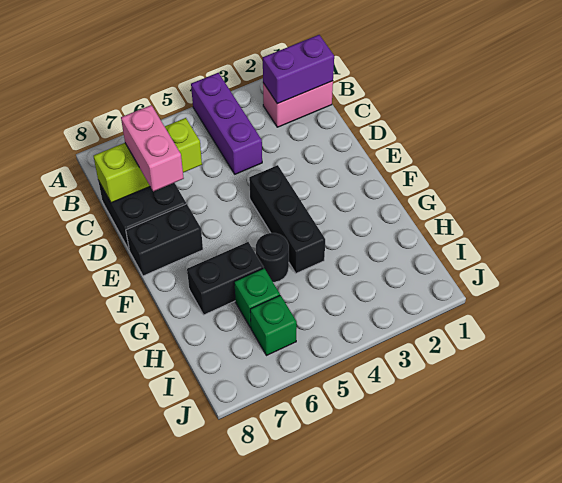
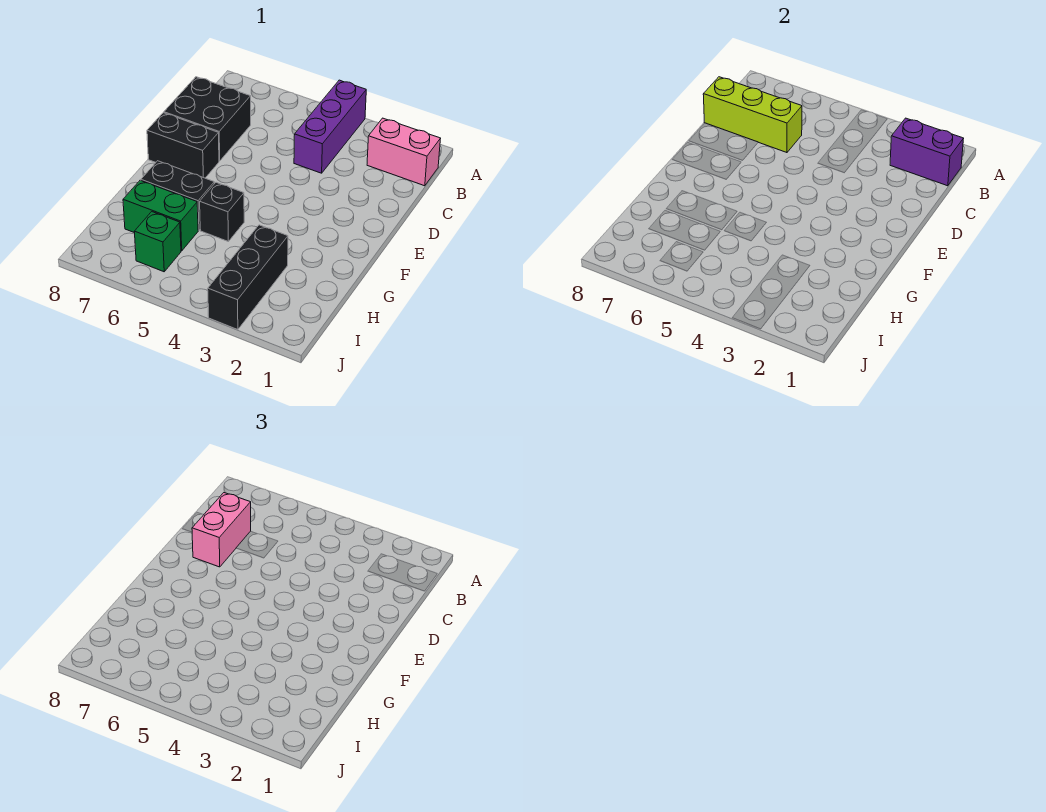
black 1x3 brick [249,165,325,273] -> black 1x3 brick moved to [208,225,288,330]
black 1x1 round brick [256,233,289,282] -> black 1x1 brick [200,182,244,241]
green 1x1 brick [234,268,280,328] -> green 1x2 brick [123,180,198,251]

